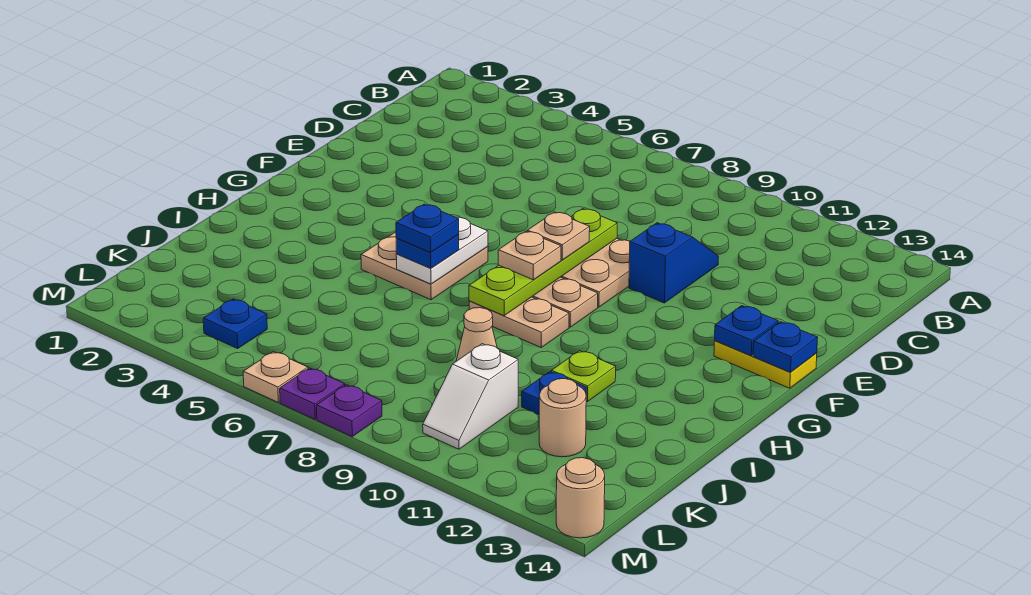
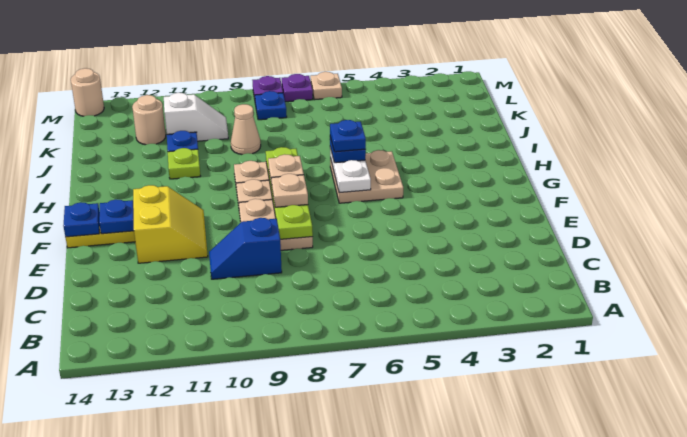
blue 1x2 slope [629,223,719,303] -> blue 1x2 slope turned to [209,218,282,279]
none -> yellow 2x2 slope [133,185,208,263]
white 1x2 slope [423,344,518,449] -> white 1x2 slope turned to [164,93,228,141]
blue 1x1 plate [203,299,267,348] -> blue 1x1 plate moved to [255,91,287,120]

